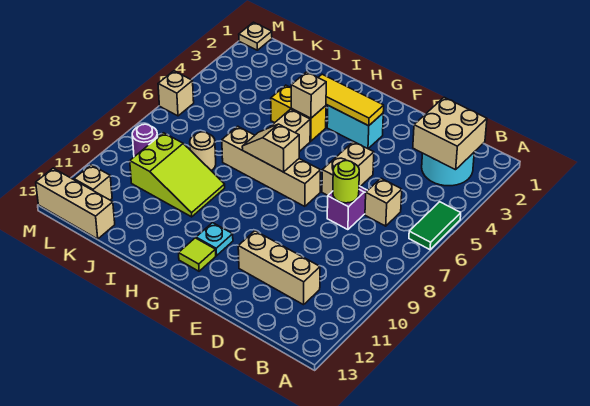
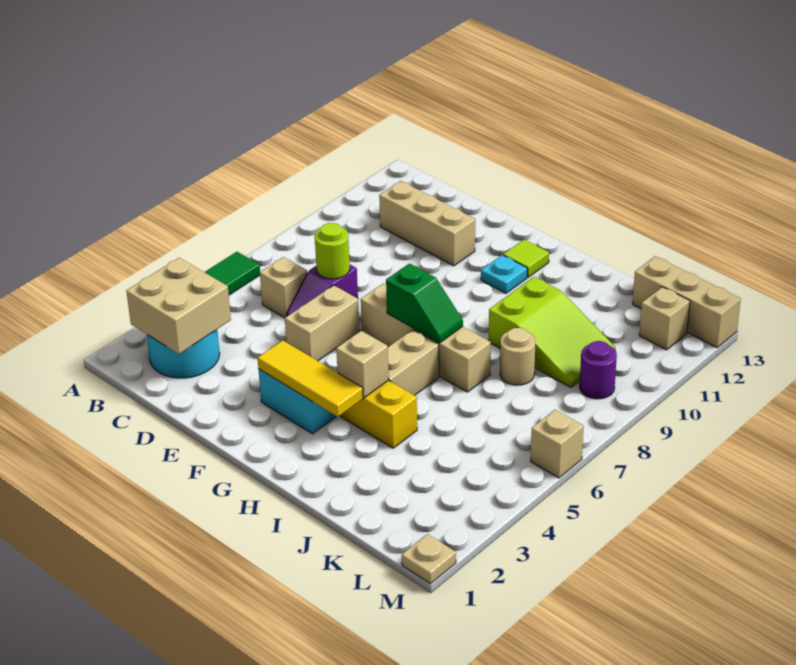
tan 1x2 slope [242,124,299,172] -> green 1x2 slope [386,264,463,343]
lime 2x3 slope [130,133,225,217] -> lime 2x3 slope turned to [489,277,615,387]

